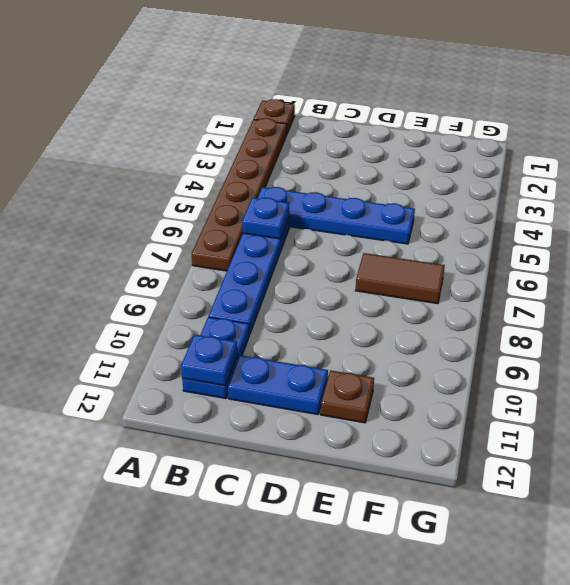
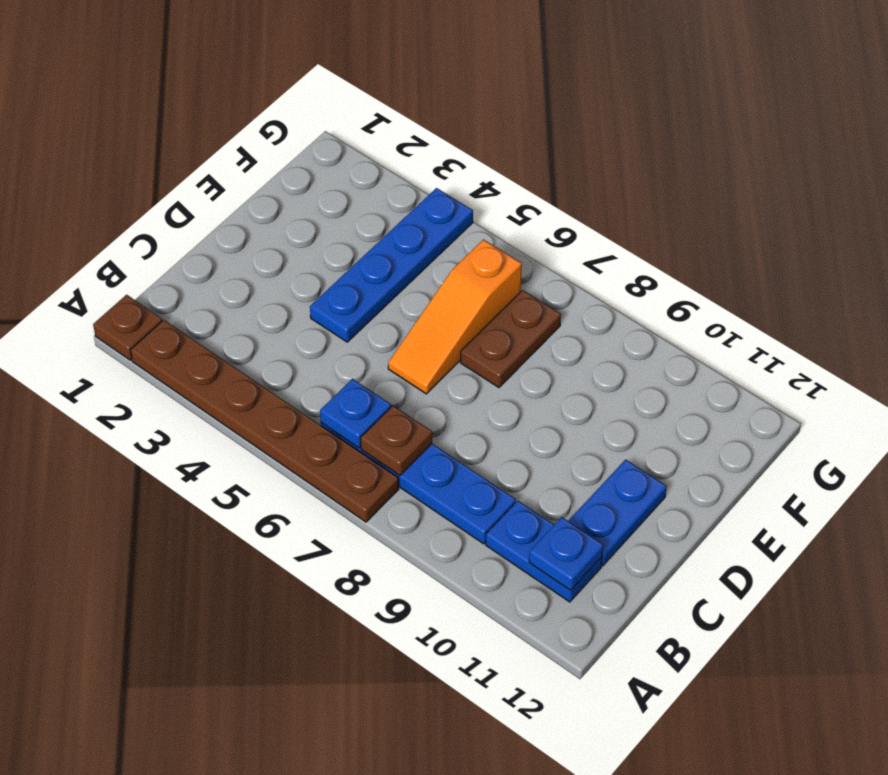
blue 1x4 plate [258,187,415,244] -> blue 1x4 plate moved to [310,188,473,342]
none -> orange 1x3 slope [388,240,522,394]
brown 1x2 tile [356,253,445,304] -> brown 1x2 plate [461,290,561,387]
brown 1x1 plate [321,370,374,423] -> brown 1x1 plate moved to [361,406,432,475]

